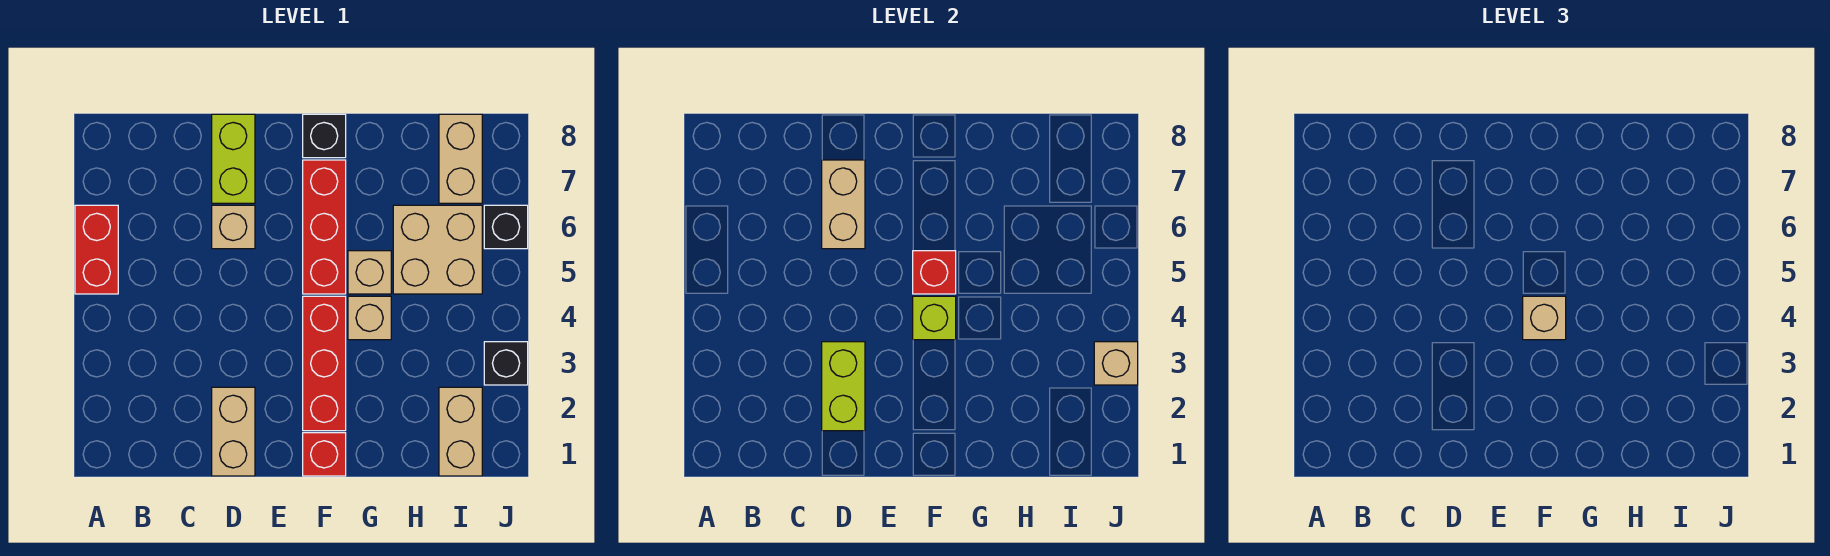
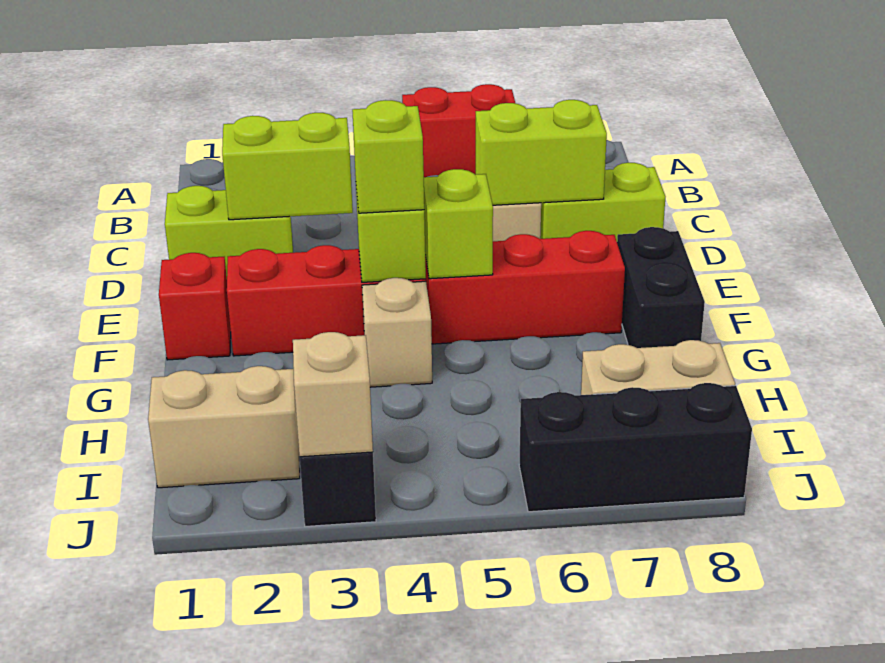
tan 1x2 brick [212,387,255,476] -> lime 1x2 brick [165,186,293,276]
tan 1x2 brick [822,160,865,249] -> lime 1x2 brick [476,100,607,205]
tan 1x1 brick [1523,296,1566,340] -> lime 1x1 brick [352,100,424,213]
red 1x1 brick [913,251,956,294] -> lime 1x1 brick [424,169,493,279]
black 1x1 brick [303,114,346,158] -> black 1x2 brick [617,227,705,348]
tan 1x1 brick [348,251,391,294] -> none
tan 2x2 brick [393,205,482,294] -> none
black 1x1 brick [484,205,528,249] -> black 1x3 brick [519,383,752,512]

